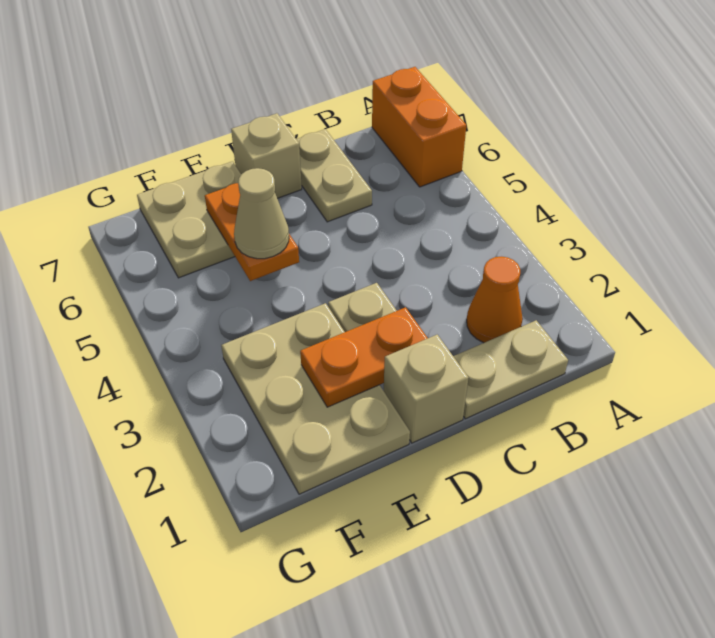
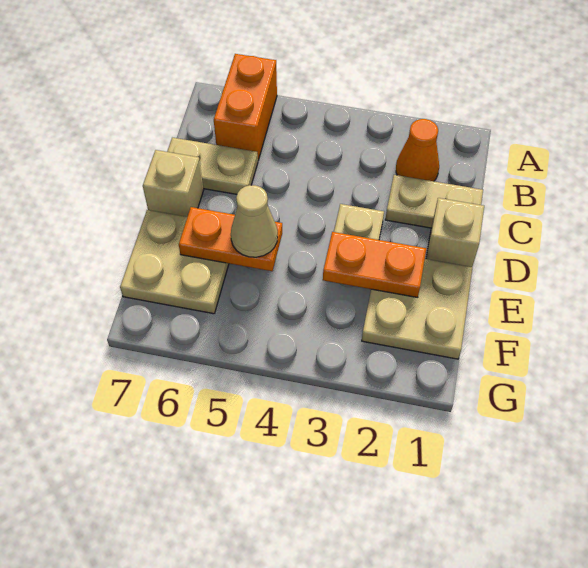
orange 1x2 brick [372,67,466,187] -> orange 1x2 brick turned to [214,54,277,160]
tan 1x2 plate [453,320,568,419] -> tan 1x2 plate turned to [385,175,483,228]
orange 1x2 plate [300,307,428,407] -> orange 1x2 plate turned to [323,232,426,297]
tan 2x3 plate [221,303,410,494] -> tan 2x2 plate [362,259,472,359]

